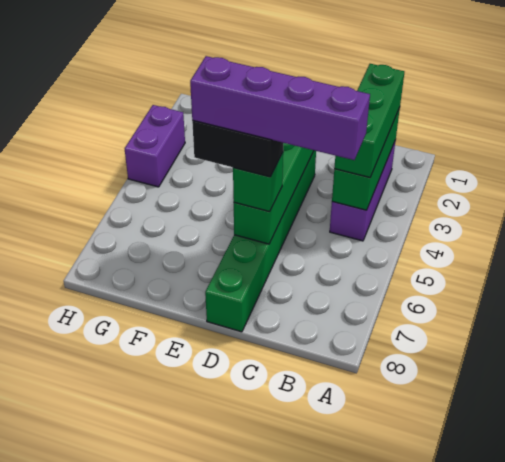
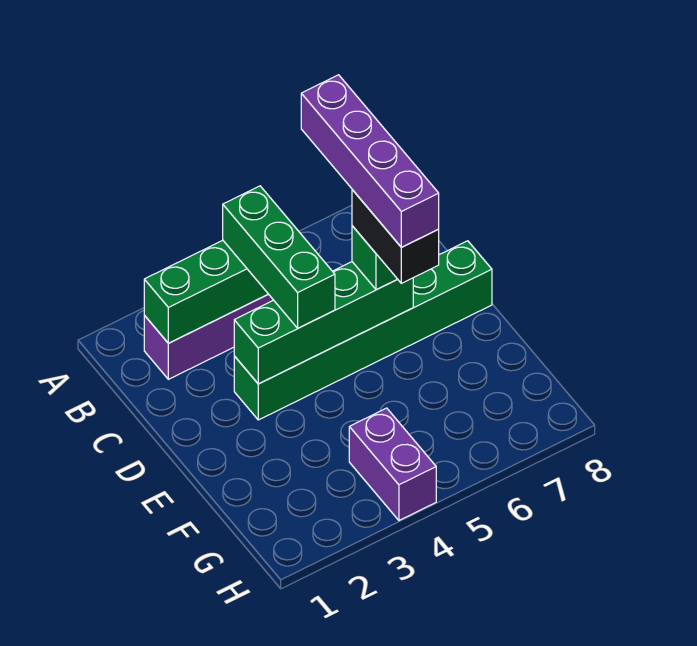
green 1x3 brick [334,64,404,178] -> green 1x3 brick turned to [223,186,335,328]
purple 1x2 brick [125,105,185,187] -> purple 1x2 brick turned to [349,408,436,520]

